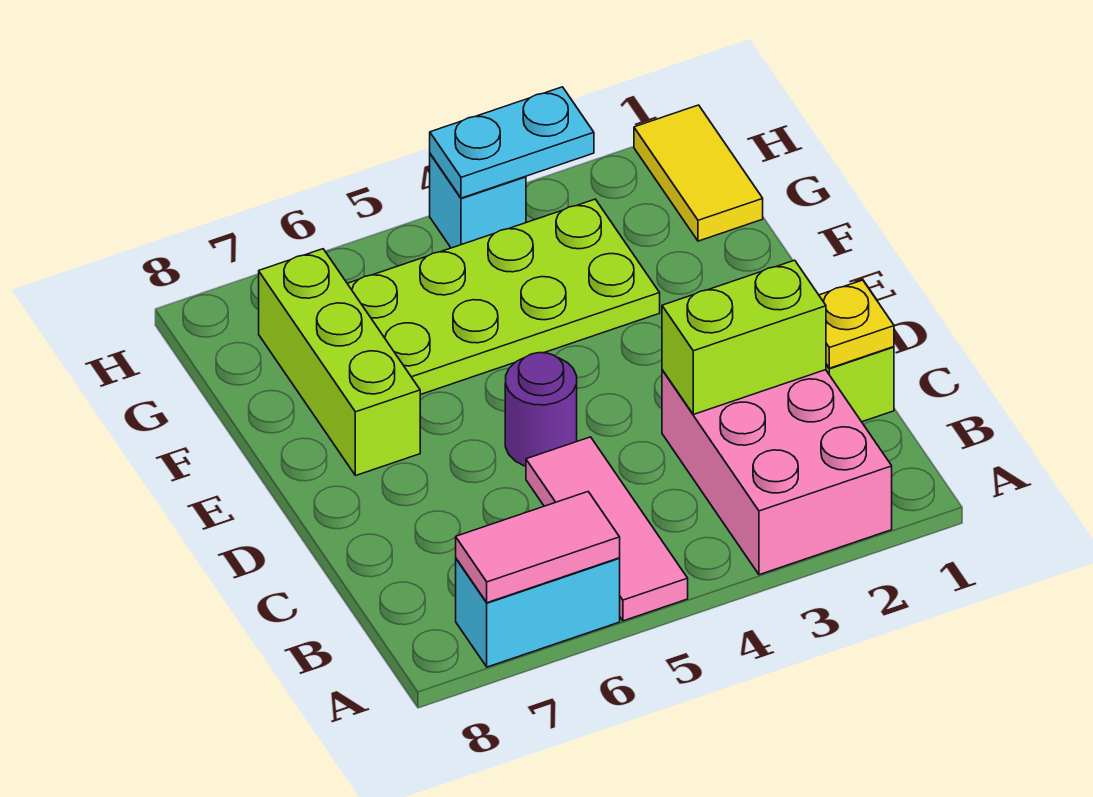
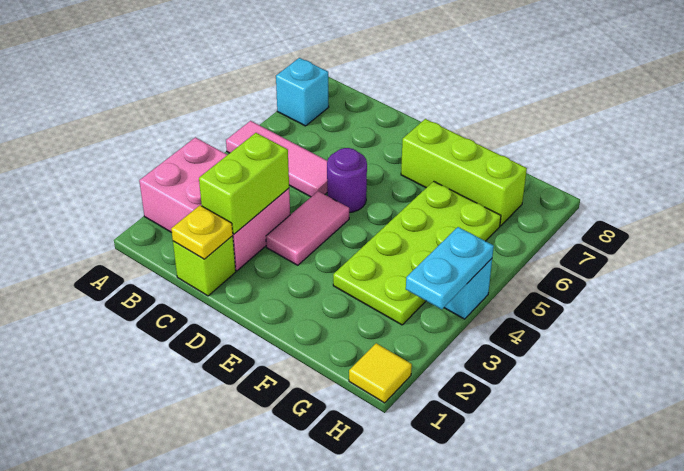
cyan 1x2 brick [456,558,620,667] -> cyan 1x1 brick [276,58,329,126]
pink 1x2 tile [456,492,620,603] -> pink 1x2 tile moved to [266,191,349,265]
yellow 1x2 tile [634,105,763,241] -> yellow 1x1 tile [349,343,412,403]

